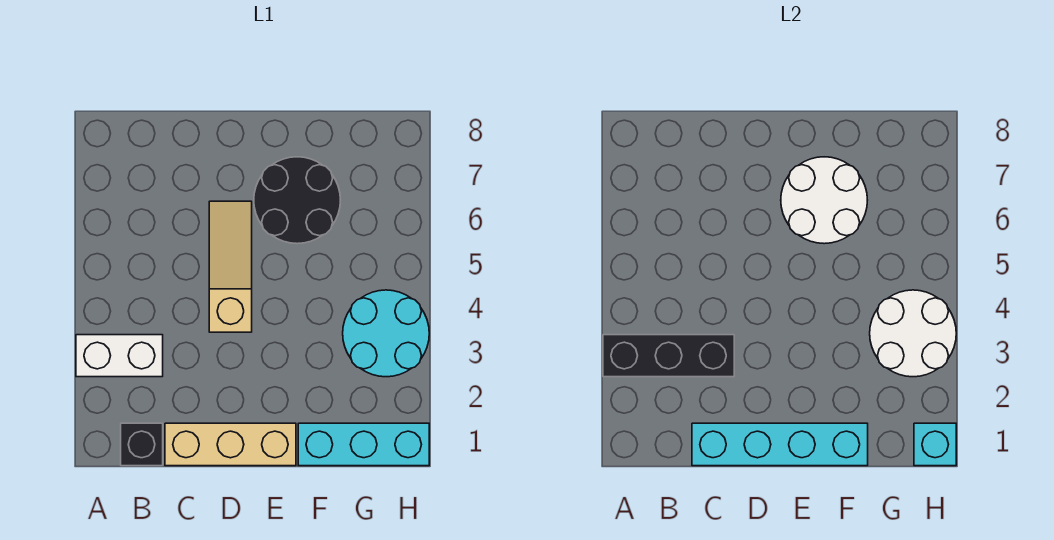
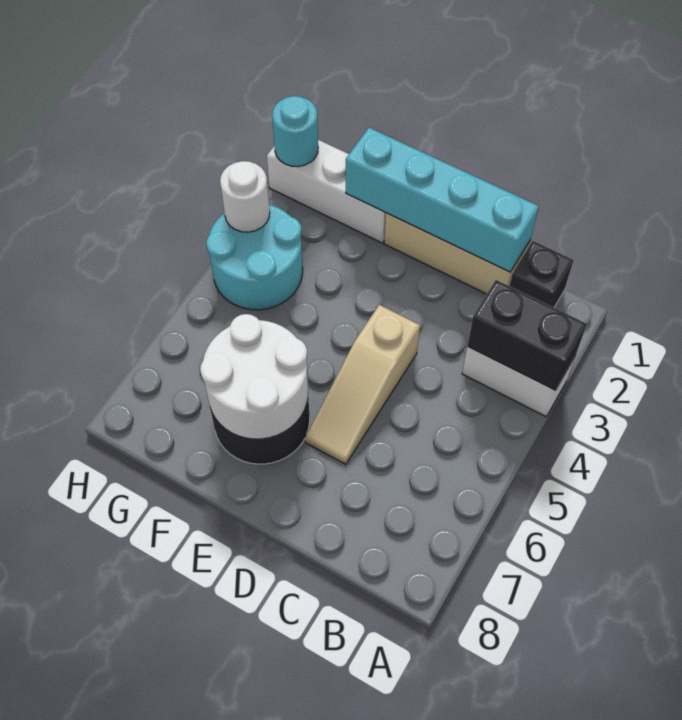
black 1x3 brick [603,335,734,377] -> black 1x2 brick [467,280,587,390]
cyan 1x3 brick [298,423,429,466] -> white 1x3 brick [267,140,386,243]
white 2x2 round brick [870,290,956,377] -> white 1x1 round brick [220,161,270,232]
cyan 1x1 brick [914,423,956,466] -> cyan 1x1 round brick [272,96,318,167]

